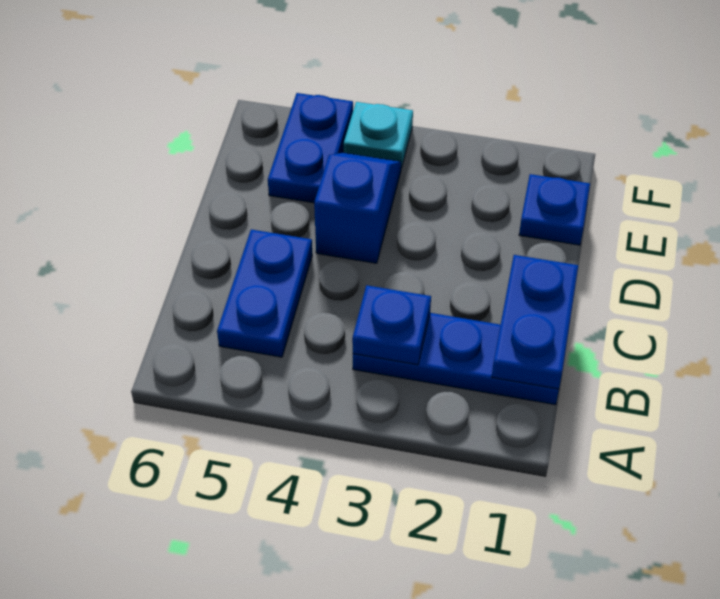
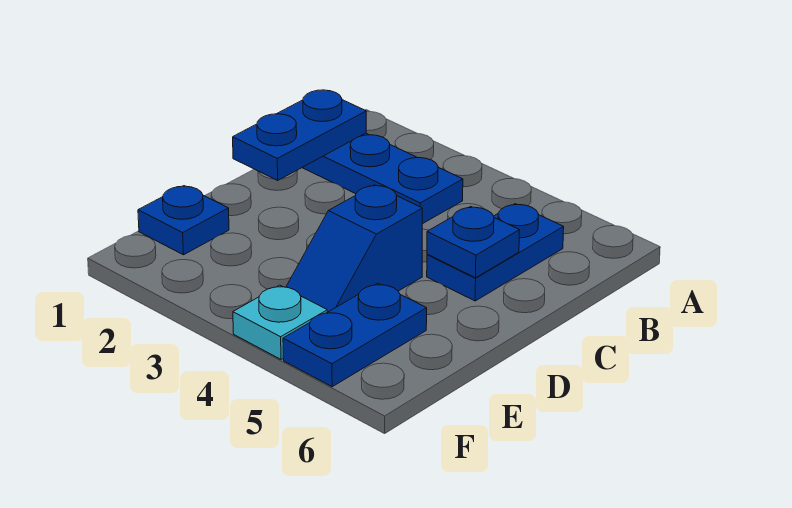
blue 1x1 plate [352,285,431,365] -> blue 1x1 plate moved to [427,207,519,278]

